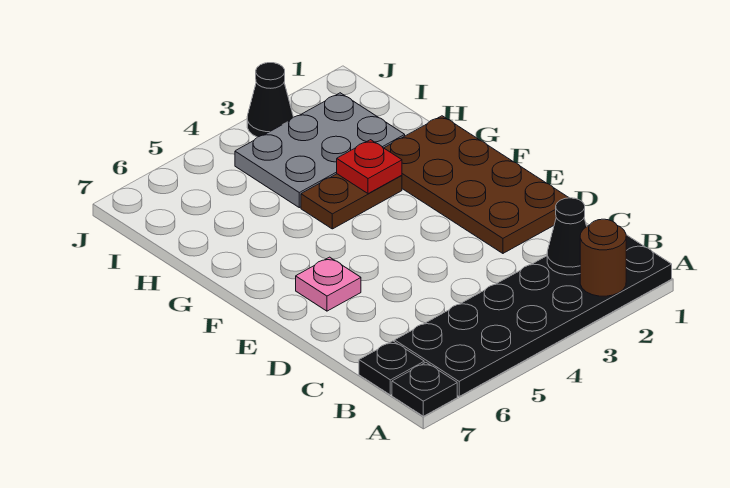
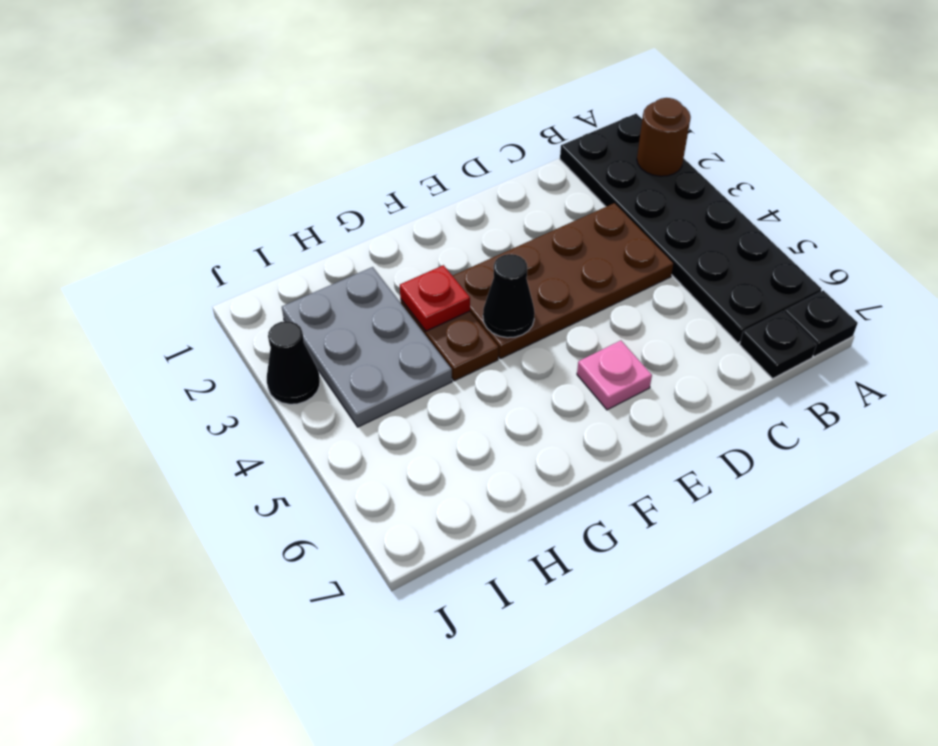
black 1x1 cone [547,198,587,275] -> black 1x1 cone moved to [483,254,535,338]
brown 2x4 plate [384,116,569,253] -> brown 2x4 plate moved to [453,203,673,359]

